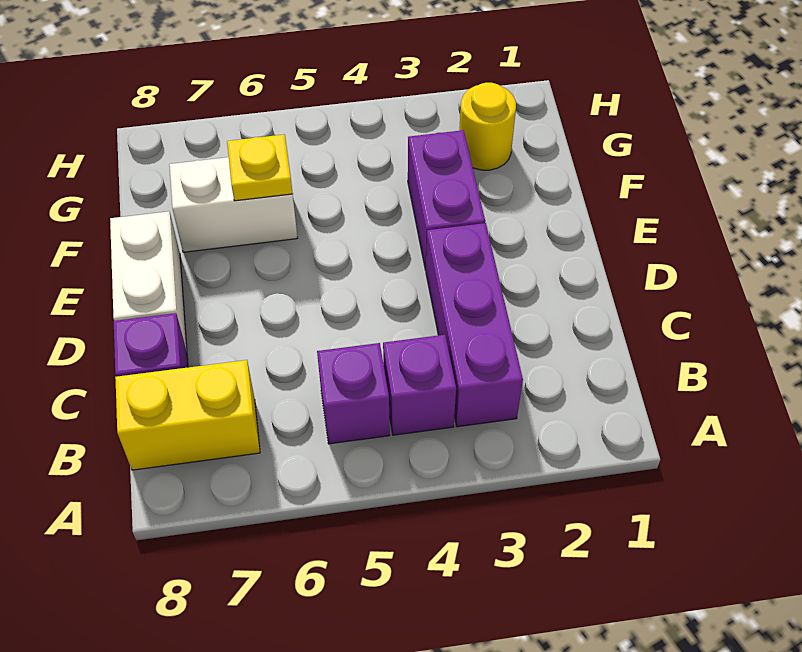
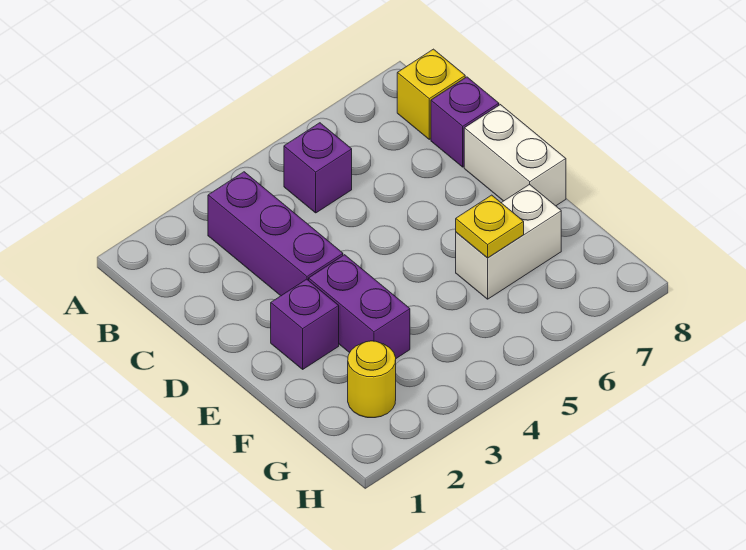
purple 1x1 brick [383,335,456,435] -> purple 1x1 brick moved to [271,279,339,369]
yellow 1x2 brick [115,360,260,470] -> yellow 1x1 brick [397,49,465,139]

